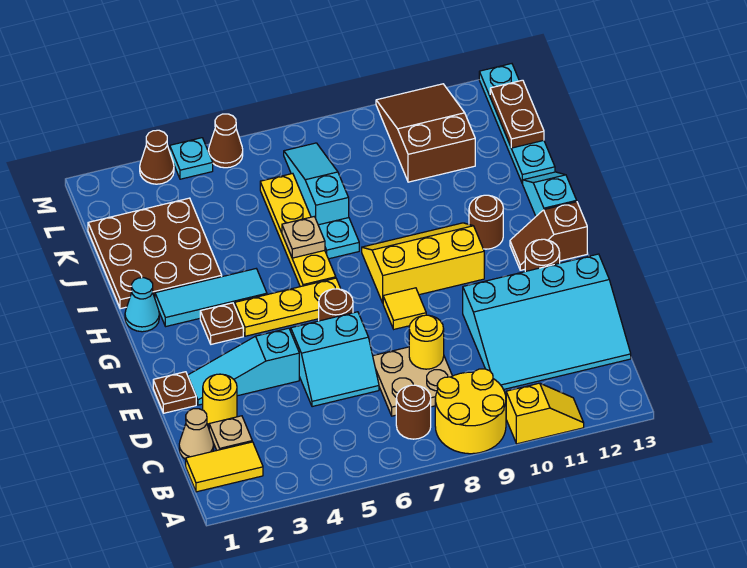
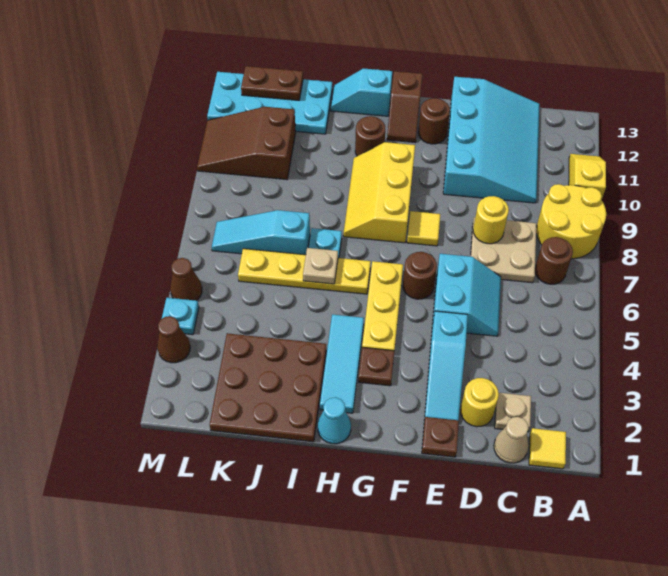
yellow 1x2 tile [186,442,263,492] -> yellow 1x1 tile [529,428,566,469]
cyan 1x4 plate [479,64,555,183] -> cyan 2x4 plate [207,72,333,134]

